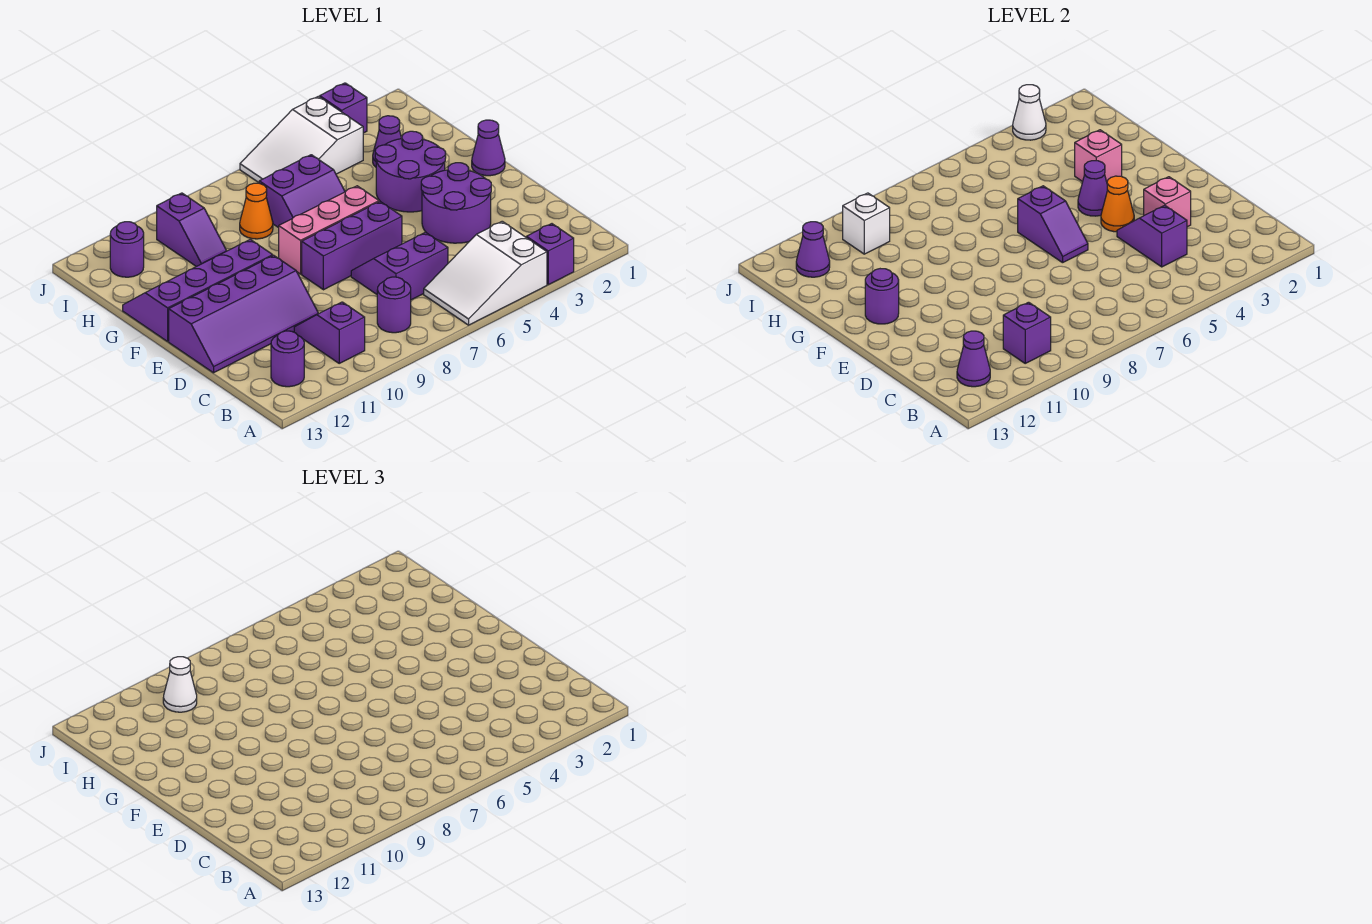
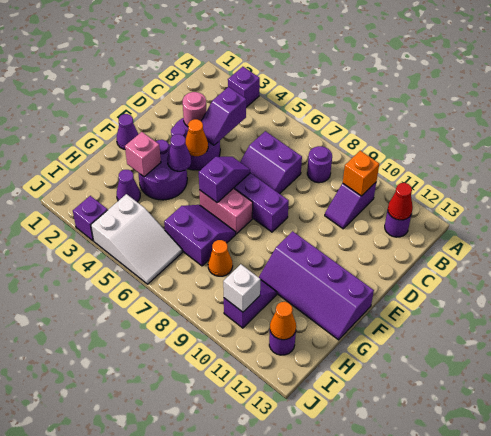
white 2x3 slope [424,221,547,325] -> none
purple 1x1 brick [1003,302,1051,363] -> orange 1x1 brick [343,151,379,196]
purple 1x1 cone [957,331,990,387] -> red 1x1 cone [388,183,413,220]
pink 1x1 brick [1144,177,1191,227] -> pink 1x1 round brick [183,92,206,127]
purple 2x4 slope [169,255,319,373] -> none
pink 1x3 brick [279,186,379,274] -> pink 1x2 brick [199,188,253,234]
purple 1x1 round brick [865,269,899,324] -> none
white 1x1 cone [163,657,197,712] -> none
purple 1x1 cone [796,222,830,277] -> orange 1x1 cone [270,302,296,340]
white 1x1 cone [1013,85,1046,140] -> none

